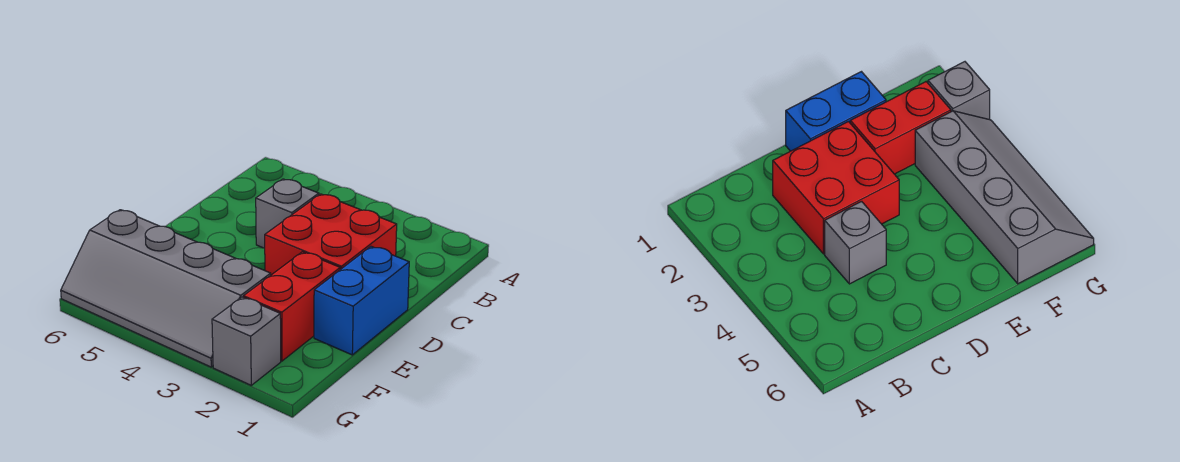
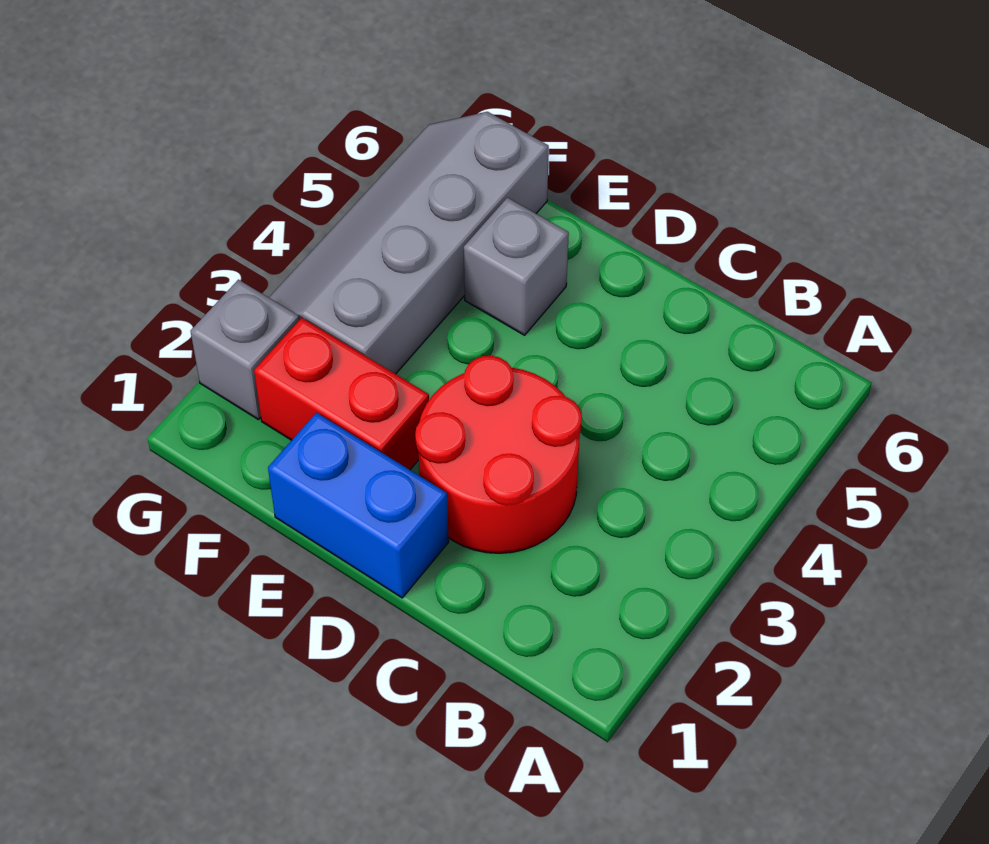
red 2x2 brick [265,194,397,275] -> red 2x2 round brick [415,356,582,553]
grey 1x1 brick [256,179,319,248] -> grey 1x1 brick moved to [464,198,569,335]

